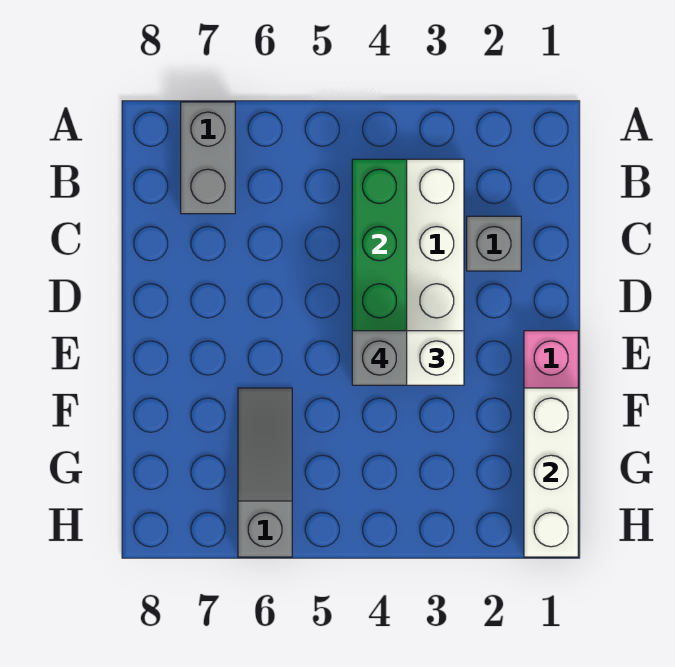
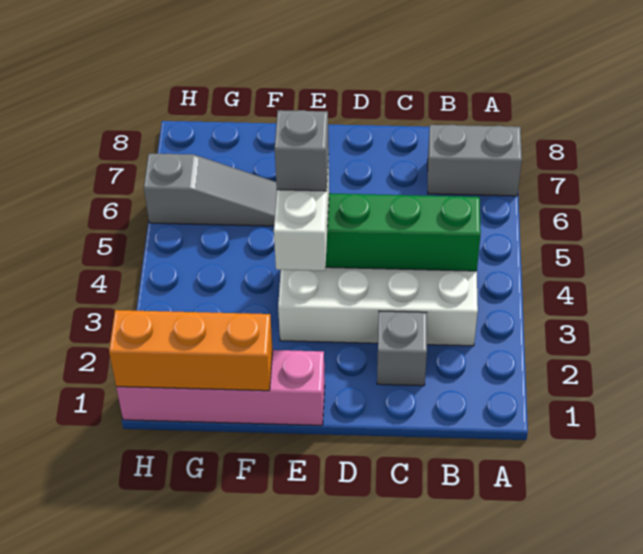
white 1x3 brick [524,388,578,557] -> orange 1x3 brick [109,310,273,391]

